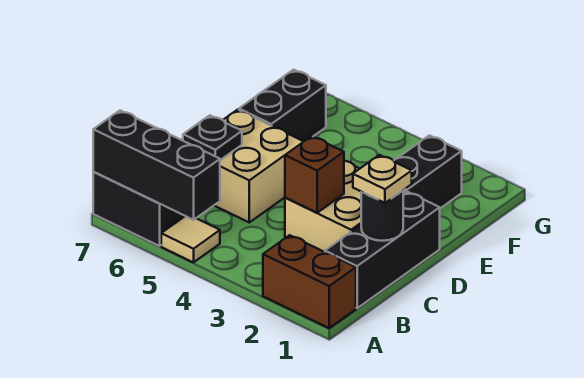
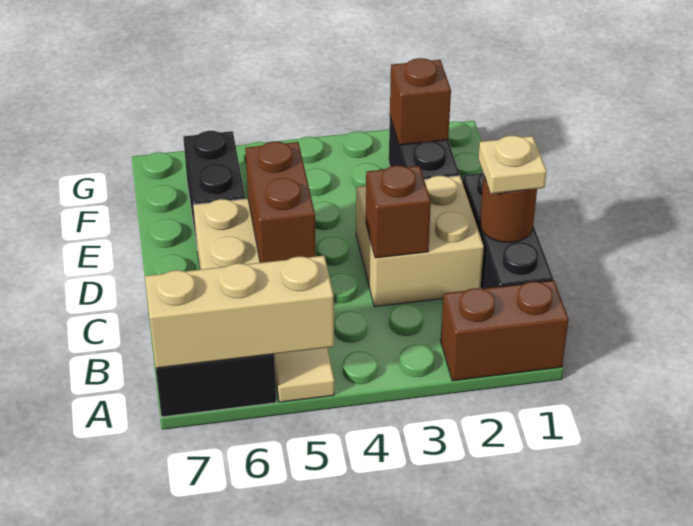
black 1x3 brick [93,111,220,220] -> tan 1x3 brick [145,256,334,368]
black 1x1 round brick [361,191,403,241] -> brown 1x1 round brick [480,176,537,242]
none -> brown 1x2 brick [245,142,316,263]
black 1x1 plate [183,115,242,160] -> none
none -> brown 1x1 brick [390,58,451,145]

